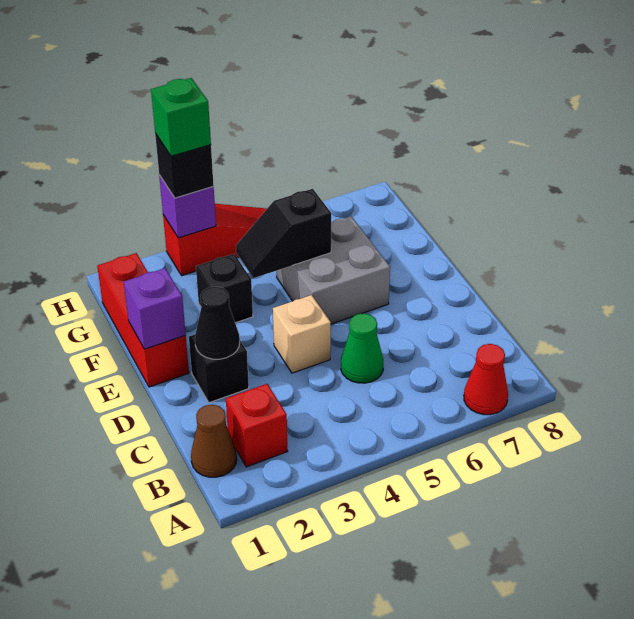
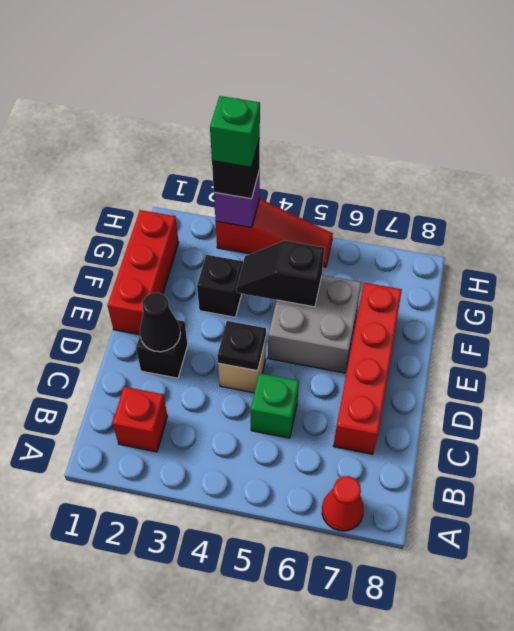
brown 1x1 cone [191,405,237,477] -> none
green 1x1 cone [341,313,383,383] -> green 1x1 brick [251,373,299,438]
none -> red 1x4 brick [333,283,402,454]
none -> black 1x1 plate [217,321,266,371]
purple 1x1 brick [124,268,186,349] -> none

